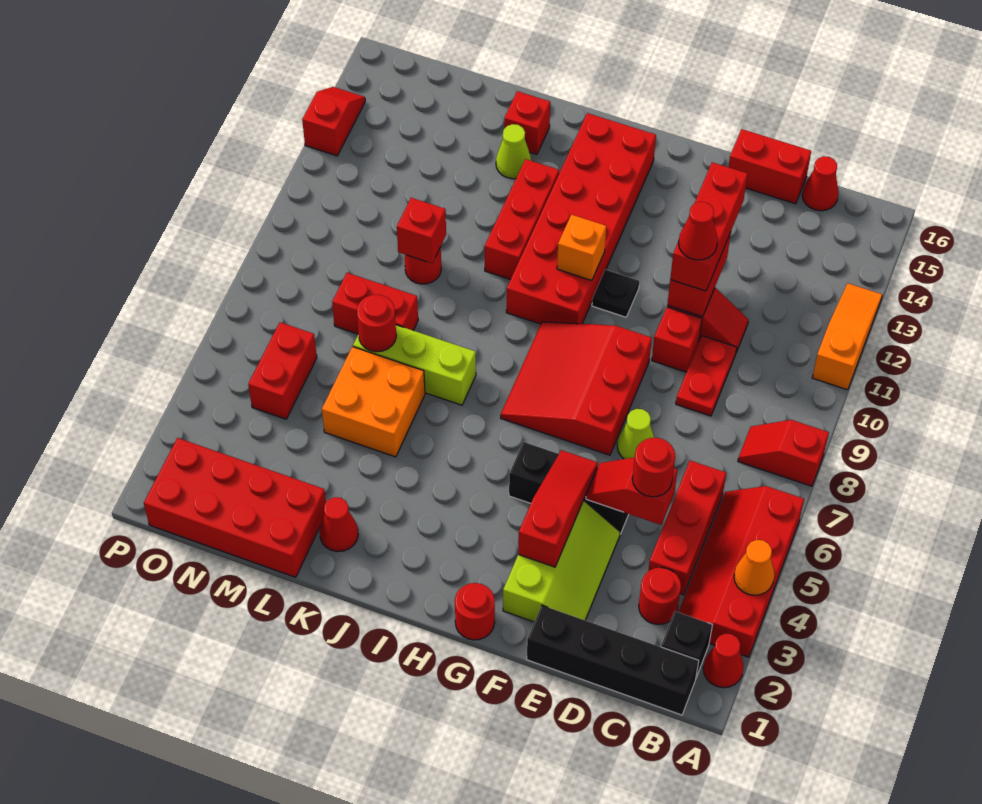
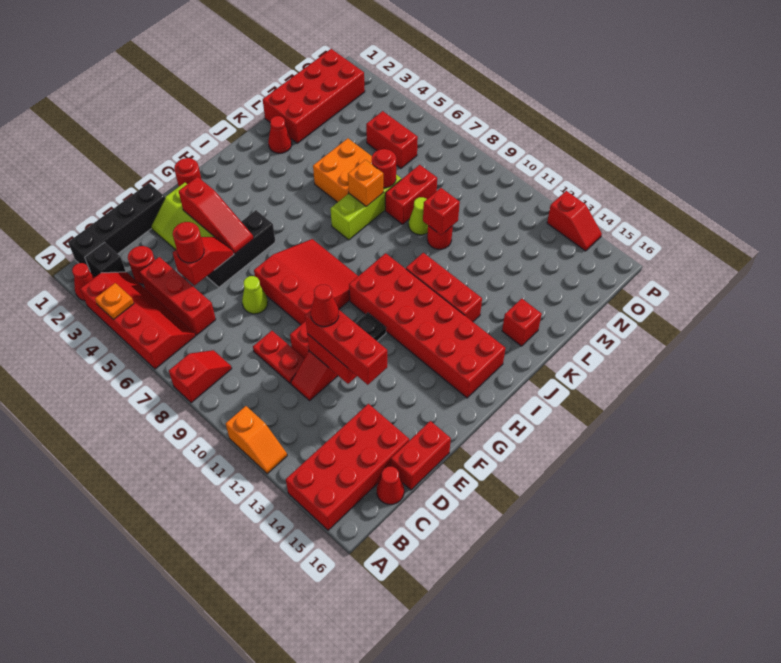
orange 1x1 cone [734,540,775,595] -> orange 1x1 plate [95,283,134,319]
orange 1x3 slope [812,283,882,390] -> orange 1x2 slope [226,406,287,474]
none -> red 2x4 brick [286,404,409,530]
orange 1x1 brick [557,215,606,280] -> orange 1x1 brick moved to [348,160,384,207]
lime 1x1 cone [496,124,531,179] -> lime 1x1 cone moved to [409,197,428,235]

